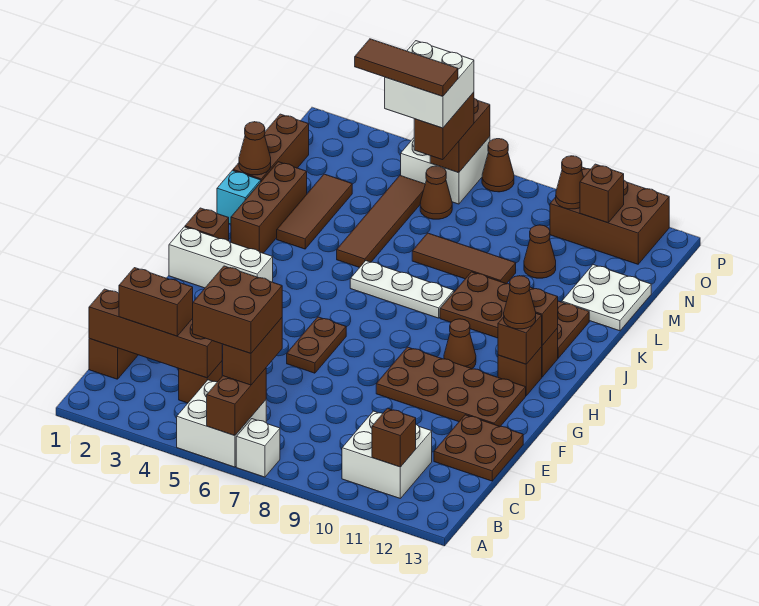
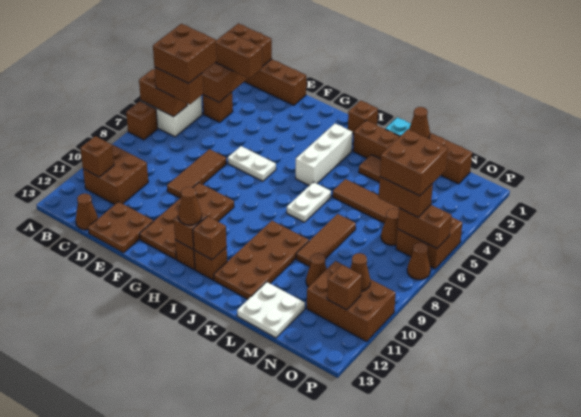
white 1x1 brick [236,419,280,477] -> brown 1x1 brick [126,101,158,140]
white 2x2 brick [342,411,432,498] -> brown 2x2 brick [83,145,148,205]
brown 1x4 brick [89,289,222,378] -> brown 2x4 brick [203,23,272,102]
brown 1x2 brick [119,268,193,336] -> brown 1x2 brick turned to [216,32,262,79]
brown 1x2 plate [287,317,346,373] -> white 1x2 plate [228,146,276,181]
white 1x3 brick [169,227,273,288] -> white 1x3 brick moved to [296,124,352,186]
brown 1x1 cone [444,319,476,369] -> brown 1x1 cone moved to [76,193,98,230]
white 1x3 plate [350,261,454,318] -> white 1x2 plate [287,182,331,222]
brown 1x3 tile [355,39,458,96] -> brown 1x3 tile moved to [167,149,226,198]
white 2x2 brick [385,41,474,128] -> brown 2x2 brick [380,129,448,196]
white 2x2 brick [401,137,490,204] -> brown 2x2 brick [396,217,462,269]
brown 2x3 brick [550,167,669,264] -> brown 2x3 brick turned to [307,261,396,341]

